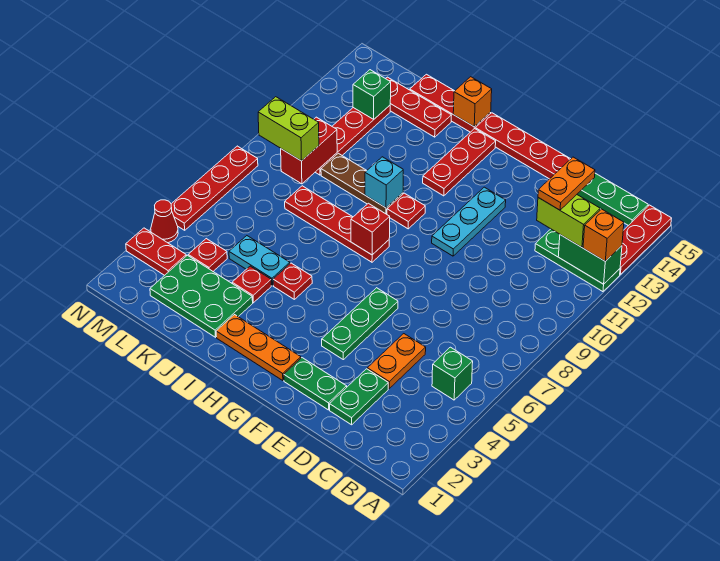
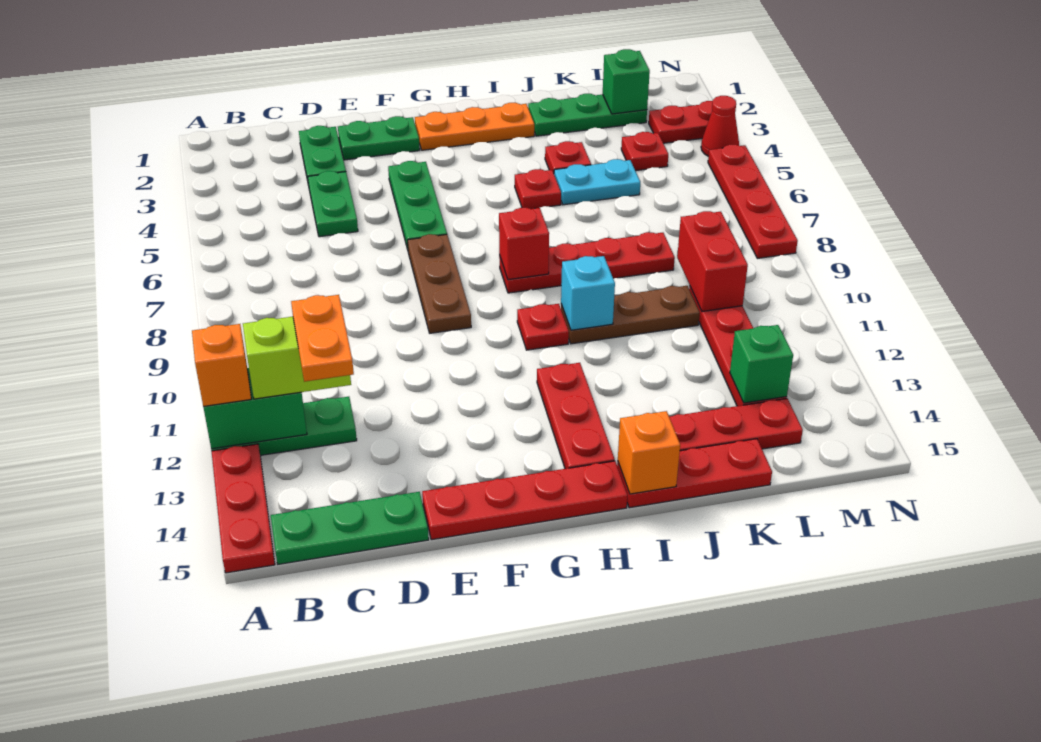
green 1x1 brick [432,347,473,400] -> green 1x1 brick moved to [603,49,650,114]
orange 1x2 plate [367,334,426,389] -> green 1x2 plate [308,171,358,237]
none -> brown 1x3 plate [408,234,471,333]
cyan 1x3 plate [432,187,506,256] -> none
green 2x3 plate [150,255,253,337] -> green 1x3 plate [528,94,647,136]
lime 1x2 brick [258,97,319,161] -> none

